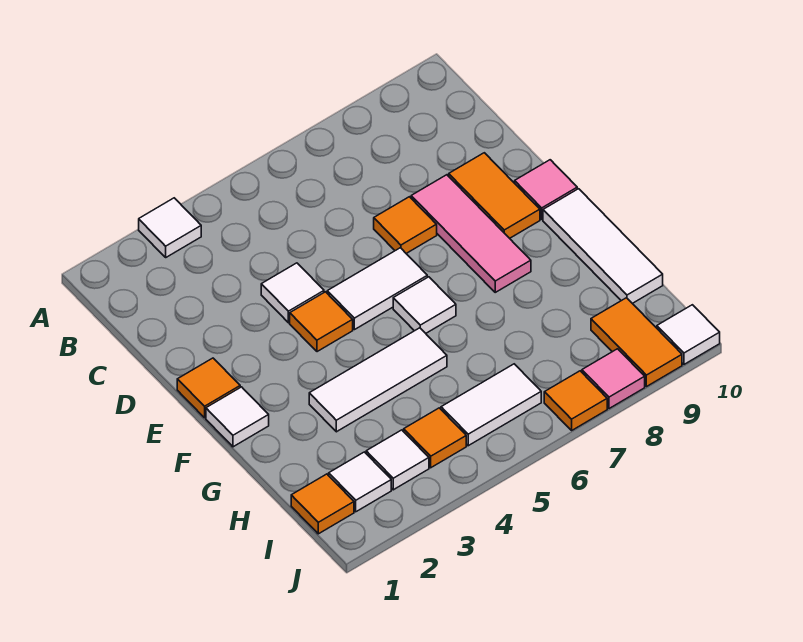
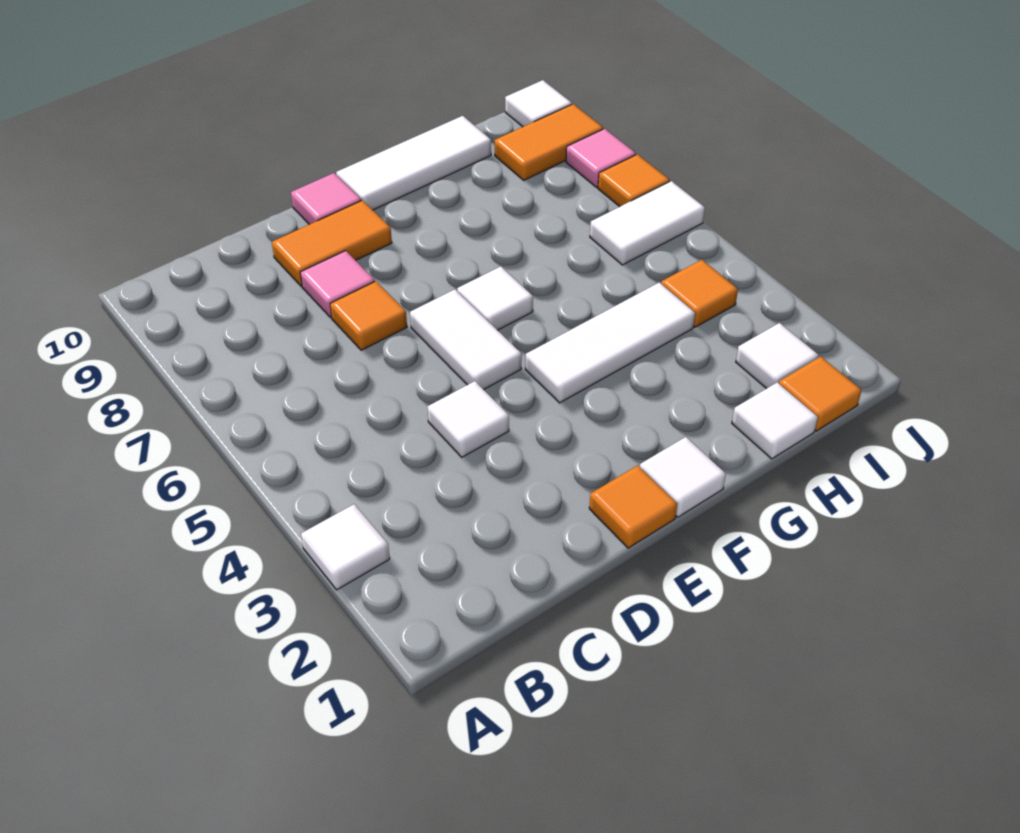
pink 1x3 tile [411,175,531,292] -> pink 1x1 tile [300,251,375,317]
orange 1x1 tile [290,292,353,352] -> none
white 1x3 tile [309,328,447,432] -> white 1x3 tile turned to [525,282,695,403]
white 1x1 tile [366,430,429,490] -> white 1x1 tile moved to [732,382,818,459]
white 1x2 tile [441,364,541,446] -> white 1x2 tile turned to [590,181,705,265]

